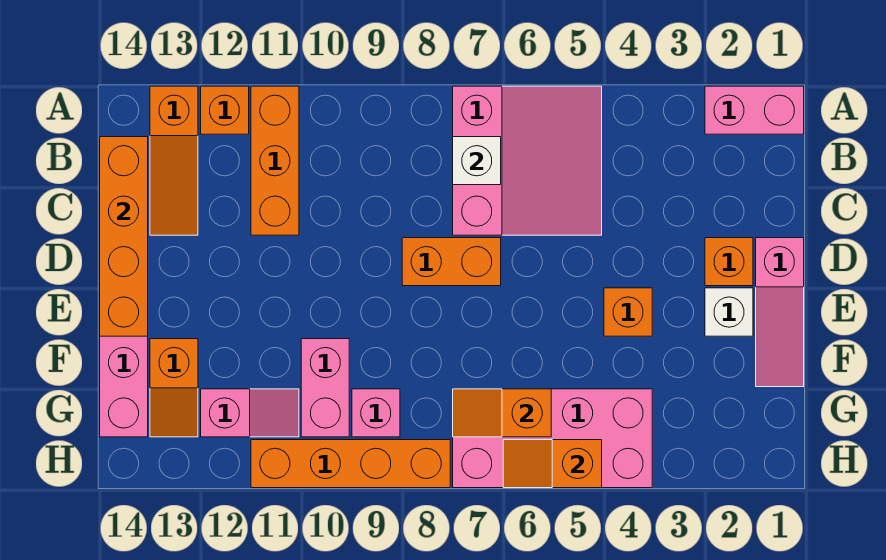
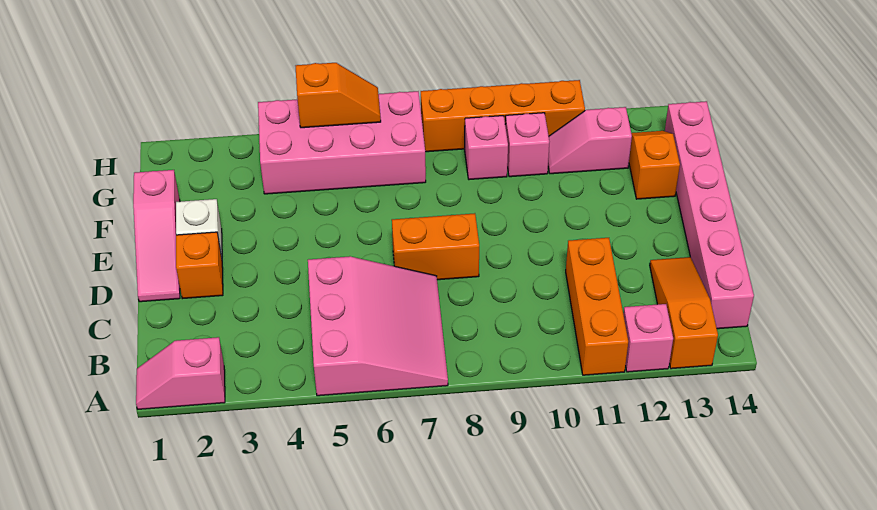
pink 1x2 brick [705,86,804,134] -> pink 1x2 slope [136,337,225,409]
pink 3x3 slope [453,86,602,235] -> pink 3x3 slope turned to [308,256,448,396]
orange 1x1 brick [201,86,249,134] -> pink 1x1 brick [623,304,673,372]
white 1x1 brick [453,137,501,185] -> none
orange 1x4 brick [100,137,148,336] -> none
pink 1x3 slope [756,238,804,387] -> pink 1x3 slope turned to [133,170,180,302]
orange 1x1 brick [604,288,652,336] -> none
pink 1x2 brick [301,339,349,437] -> pink 1x1 brick [505,113,549,177]
orange 1x2 slope [453,389,551,437] -> none

